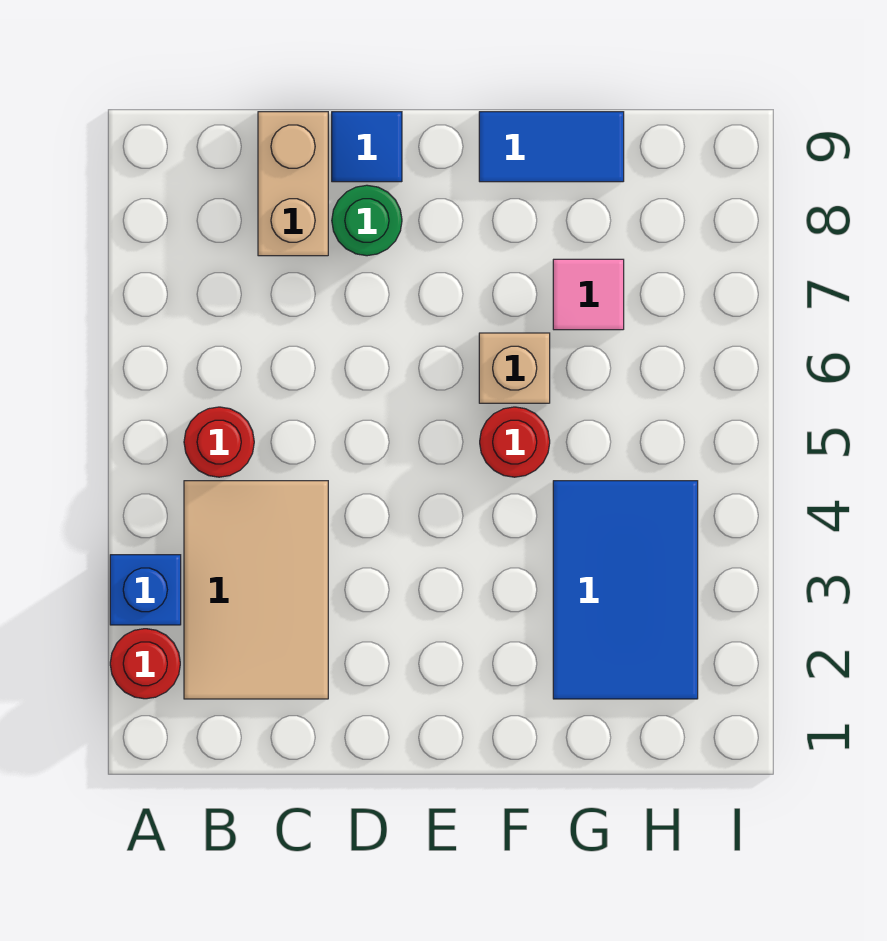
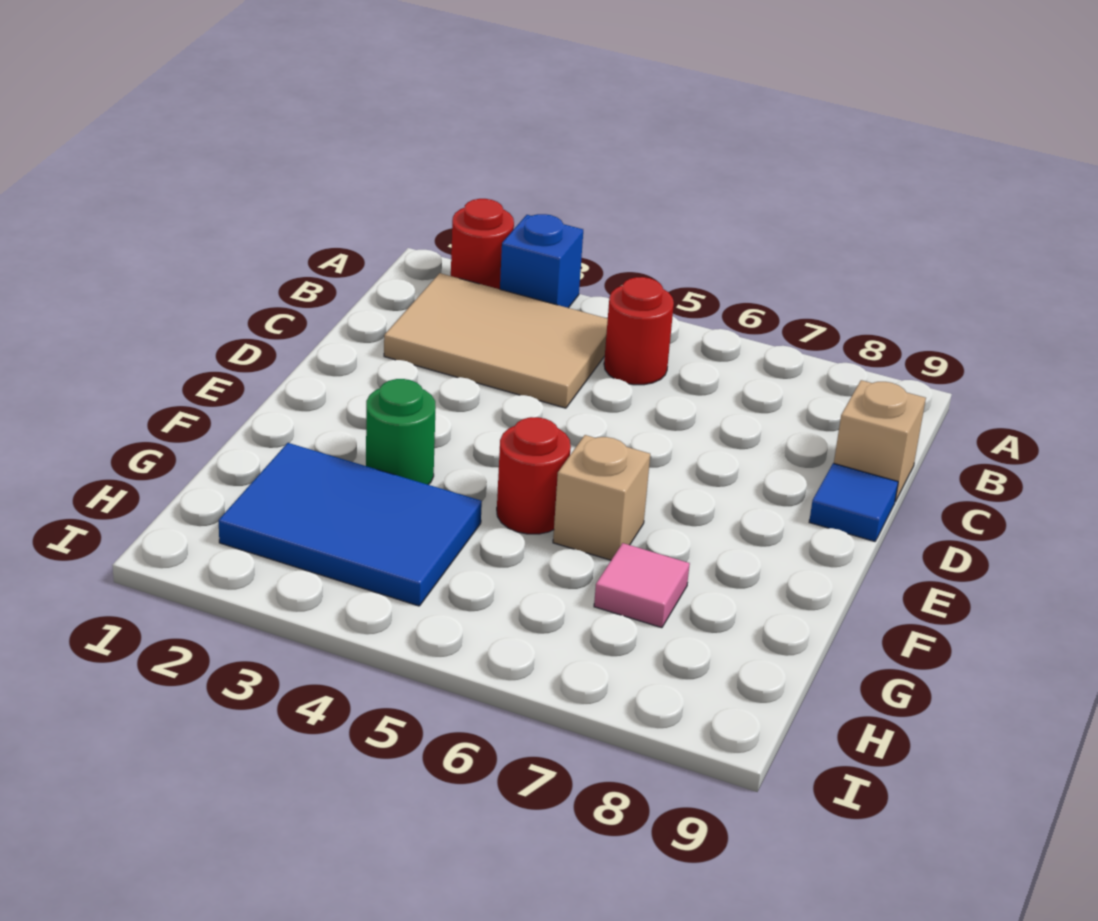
tan 1x2 brick [258,112,328,256] -> tan 1x1 brick [834,380,926,502]
green 1x1 round brick [332,185,402,256] -> green 1x1 round brick moved to [366,379,436,485]
blue 1x2 tile [479,112,624,182] -> none

